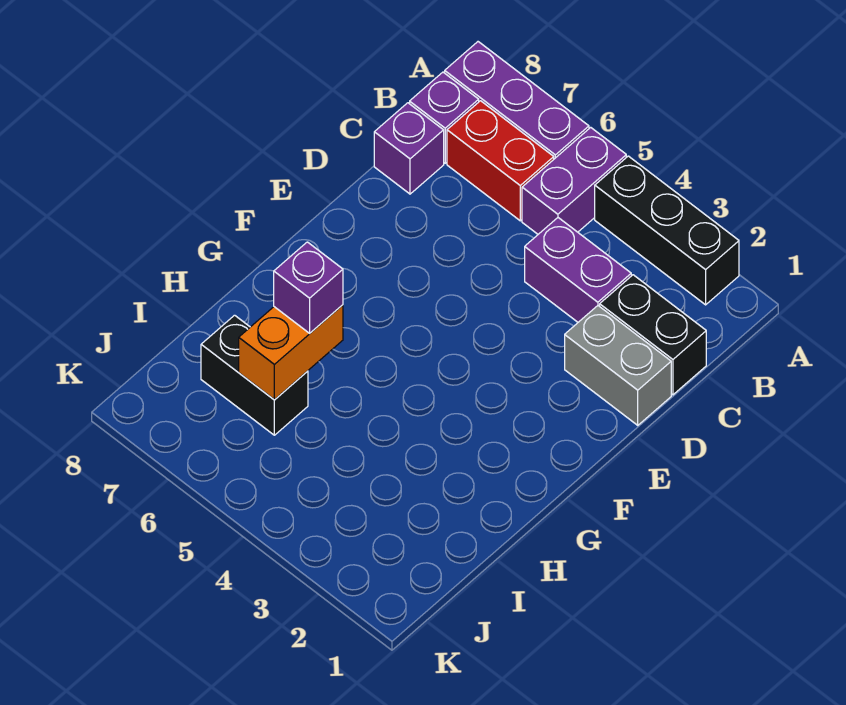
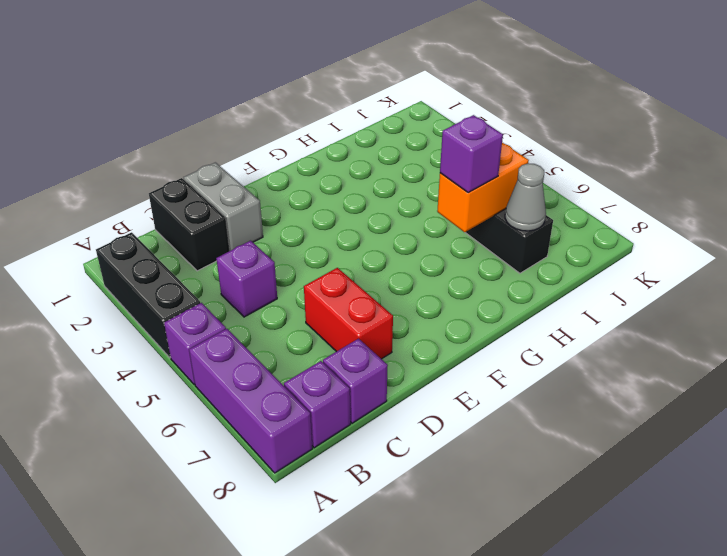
purple 1x2 brick [522,127,626,234] -> purple 1x1 brick [164,303,226,385]
red 1x2 brick [447,101,554,221] -> red 1x2 brick moved to [304,268,393,359]
purple 1x2 brick [525,218,631,322] -> purple 1x1 brick [216,241,277,317]
none -> grey 1x1 cone [505,163,546,231]

